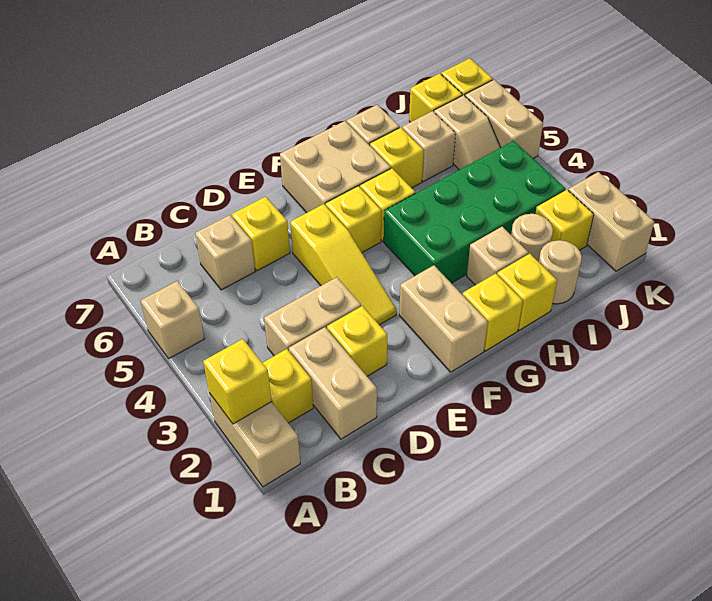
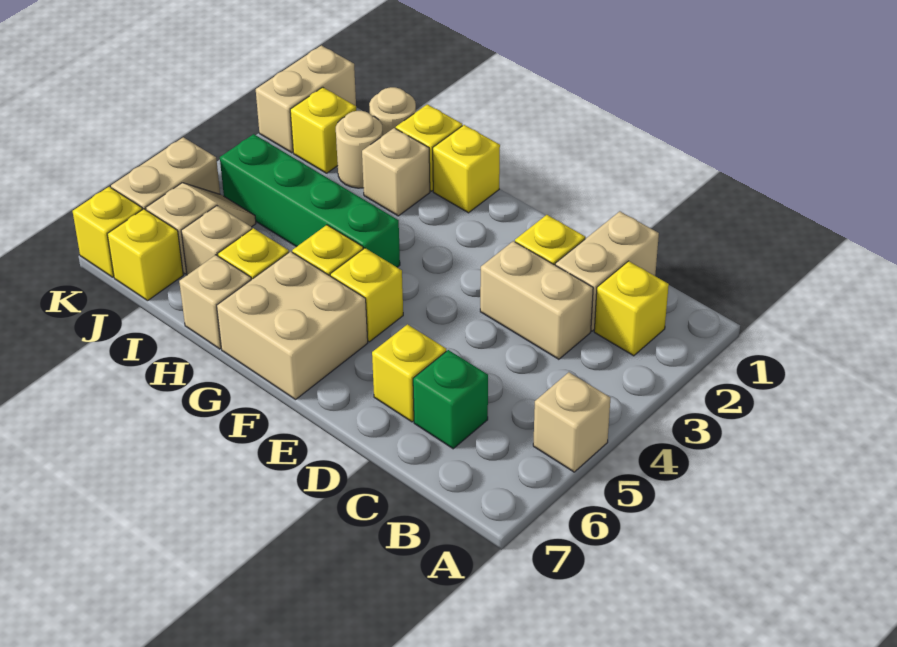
tan 1x2 brick [210,394,300,487] -> none
yellow 1x1 brick [203,339,272,424] -> none
tan 1x1 brick [195,215,255,290] -> green 1x1 brick [413,350,488,449]
yellow 1x3 slope [290,204,397,325] -> none
tan 1x2 brick [399,265,488,372] -> none
green 2x4 brick [384,141,566,283] -> green 1x4 brick [220,134,400,267]

